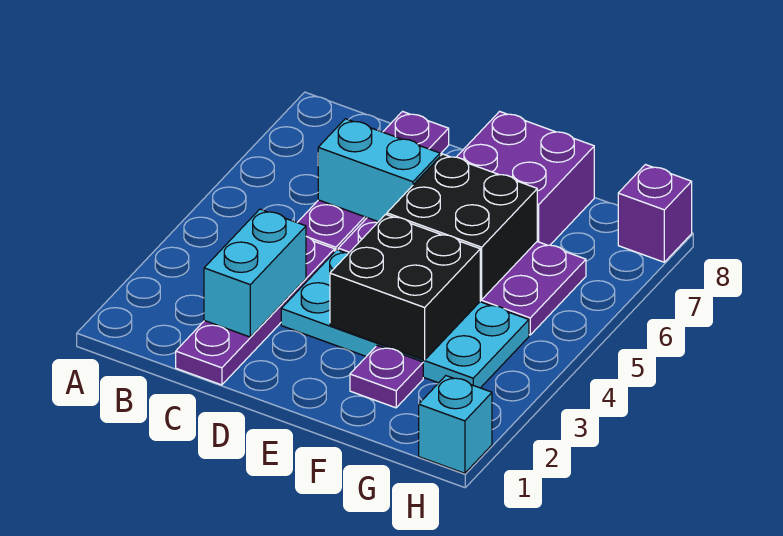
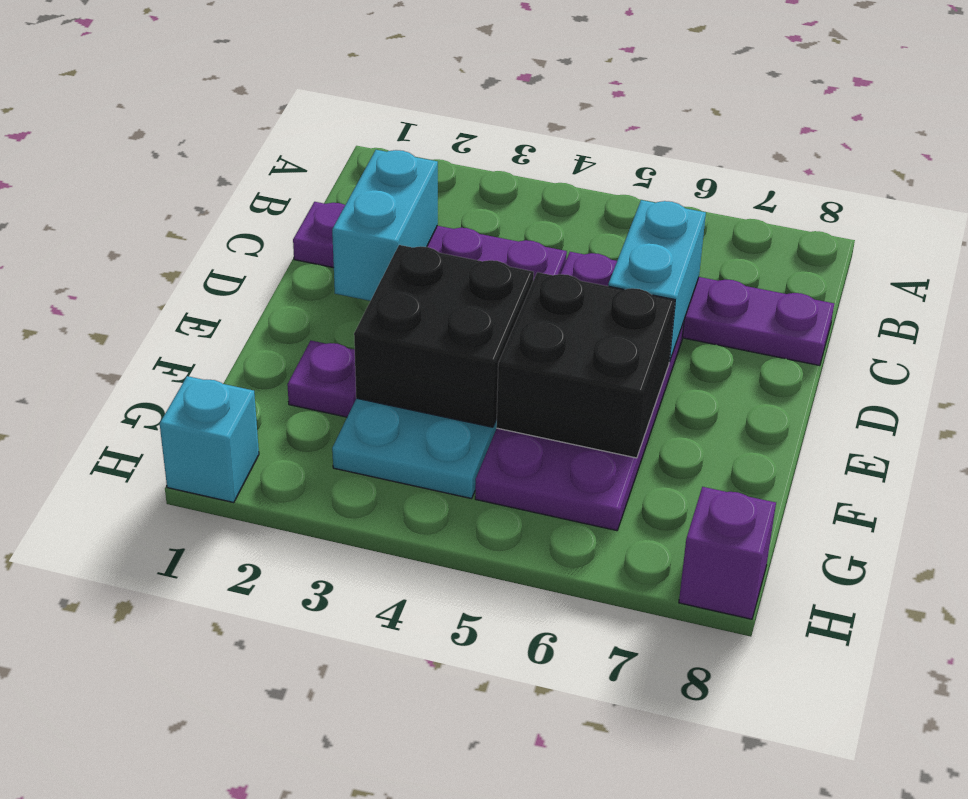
cyan 1x2 brick [204,209,306,337] -> cyan 1x2 brick turned to [332,150,438,301]
purple 2x2 brick [457,111,594,245] -> none

